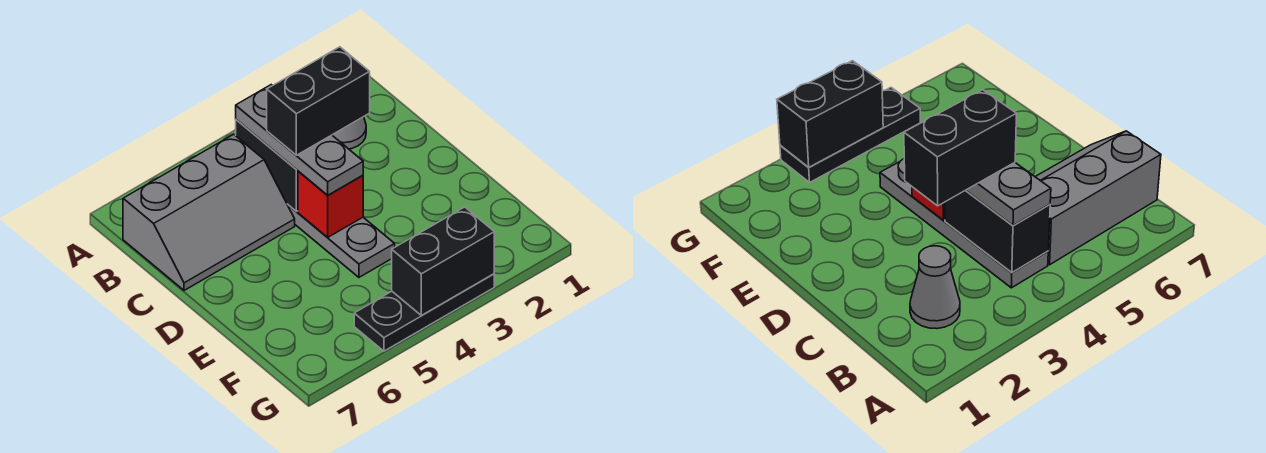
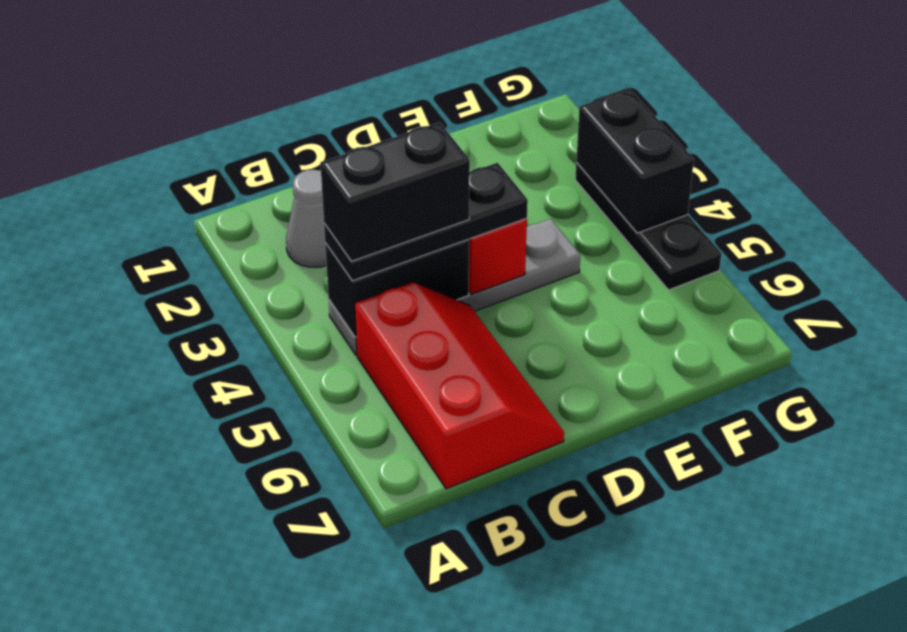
grey 1x3 plate [236,85,363,195] -> black 1x3 plate [324,163,528,281]
grey 2x3 slope [123,134,295,290] -> red 2x3 slope [355,282,564,489]
black 1x2 brick [267,47,370,155] -> black 1x2 brick turned to [320,122,470,261]

